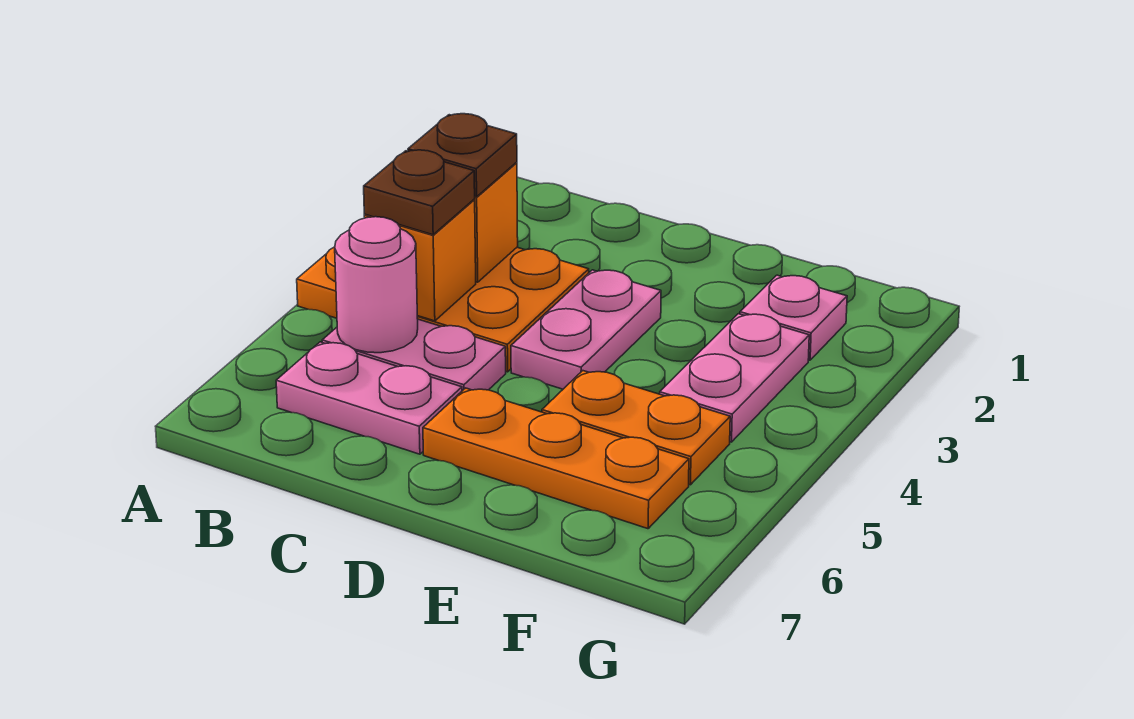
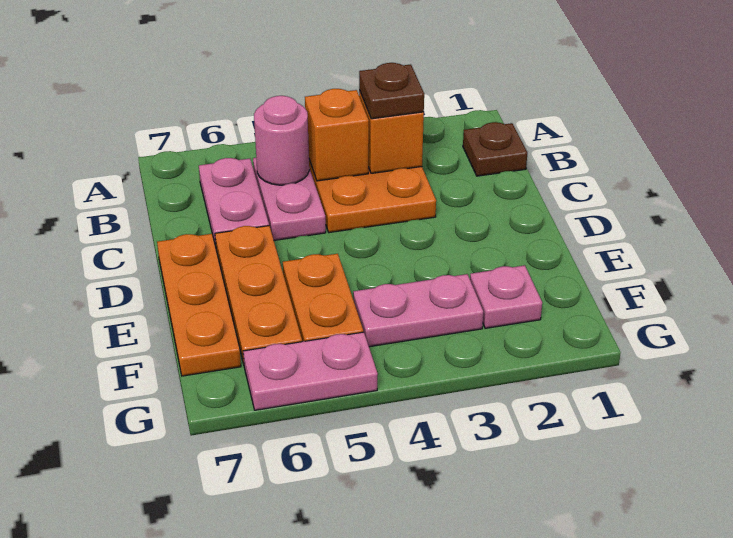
brown 1x1 plate [364,150,475,235] -> brown 1x1 plate moved to [463,122,527,176]
pink 1x2 plate [511,270,661,389] -> pink 1x2 plate moved to [243,332,378,410]
none -> orange 1x3 plate [157,234,241,376]

